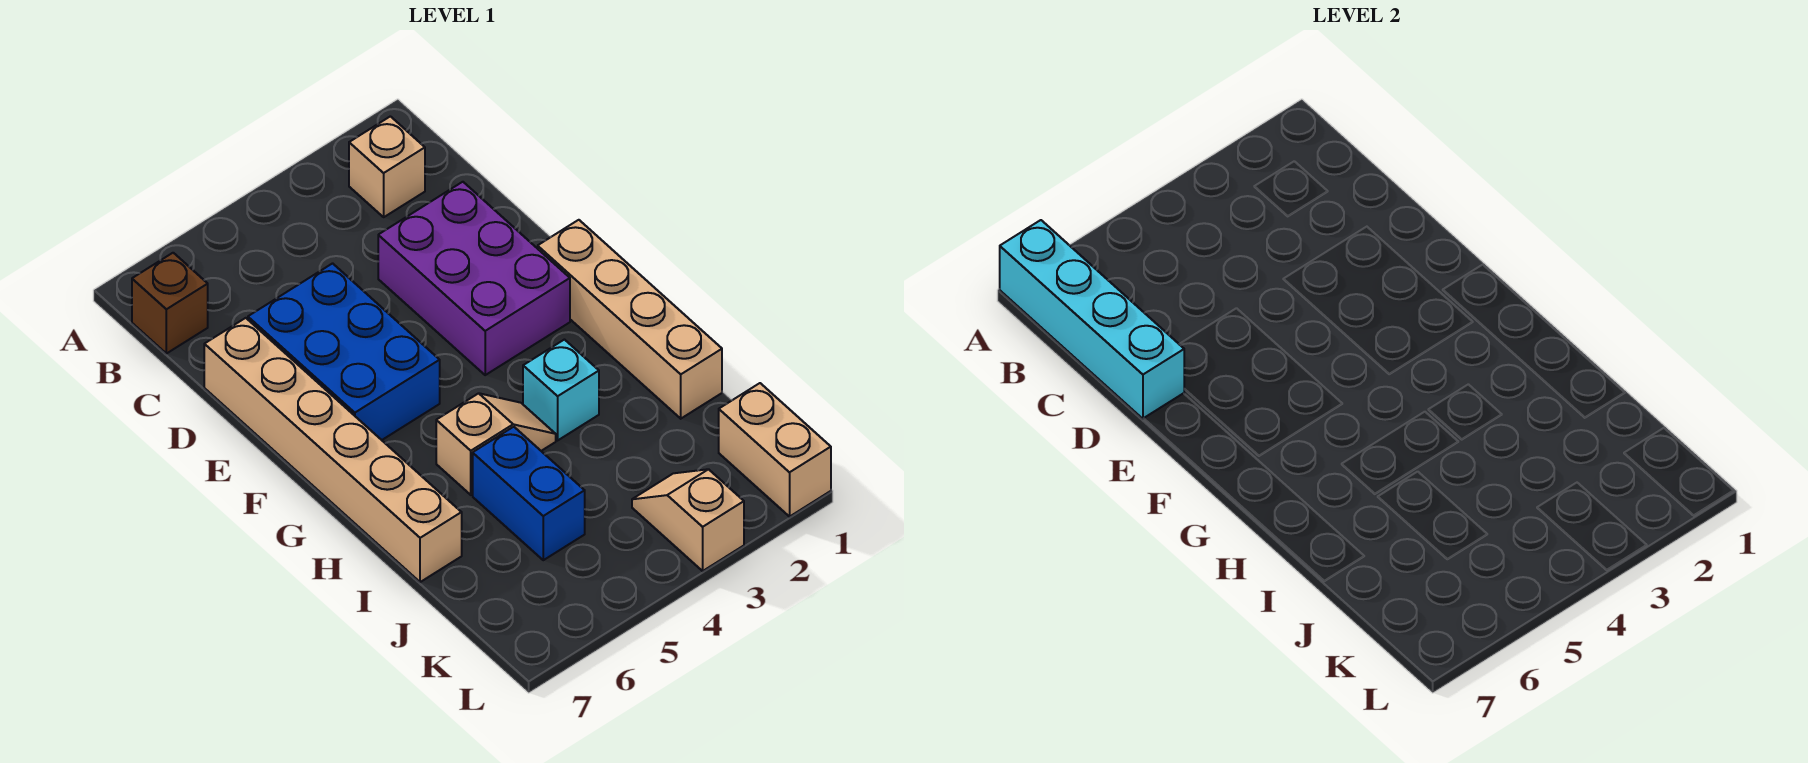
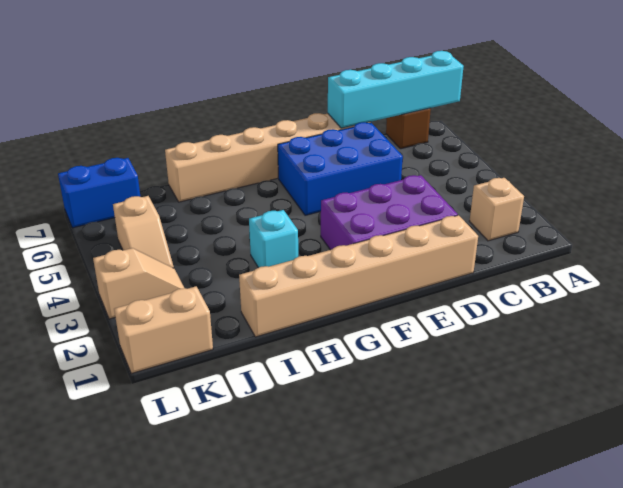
tan 1x4 brick [538,220,722,419] -> tan 1x6 brick [239,215,478,337]
tan 1x2 slope [436,393,556,495] -> tan 1x2 slope moved to [113,196,174,268]
blue 1x2 brick [473,427,585,560] -> blue 1x2 brick moved to [58,158,140,228]

